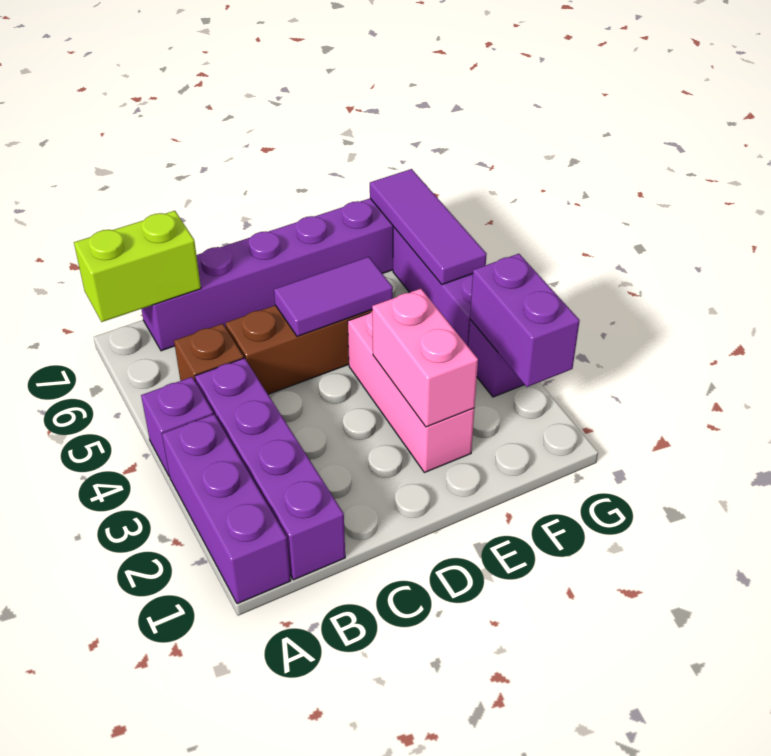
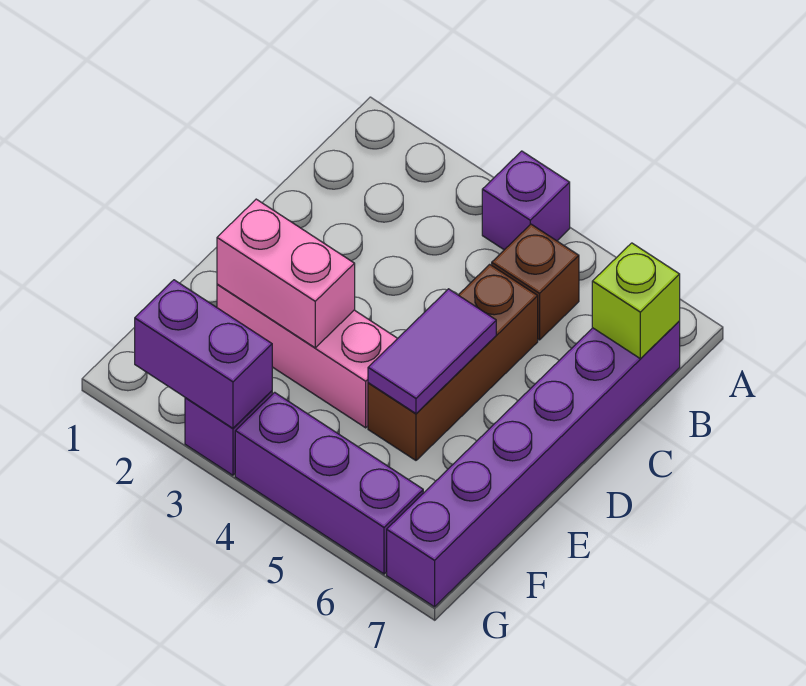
purple 1x3 brick [162,414,291,604] -> none
lime 1x2 brick [74,211,201,322] -> lime 1x1 brick [592,243,680,358]
purple 1x4 brick [195,358,345,580] -> none
purple 1x3 tile [370,169,487,285] -> none

